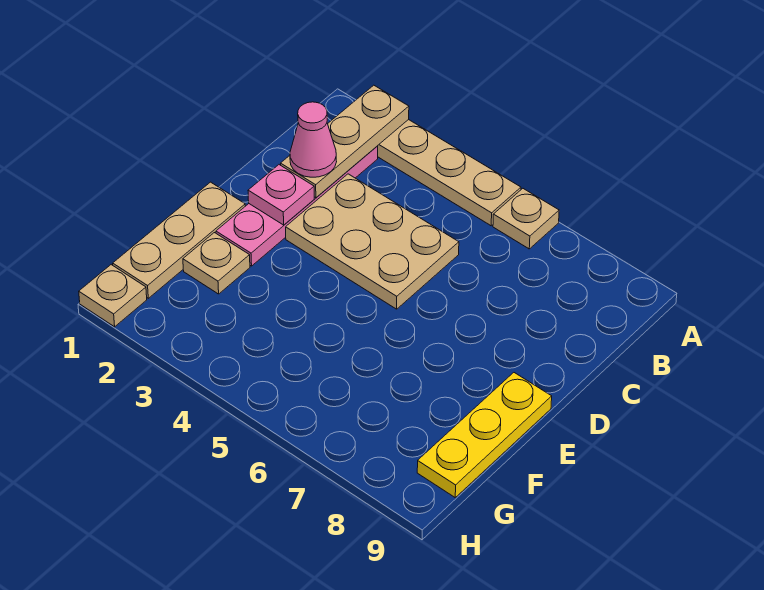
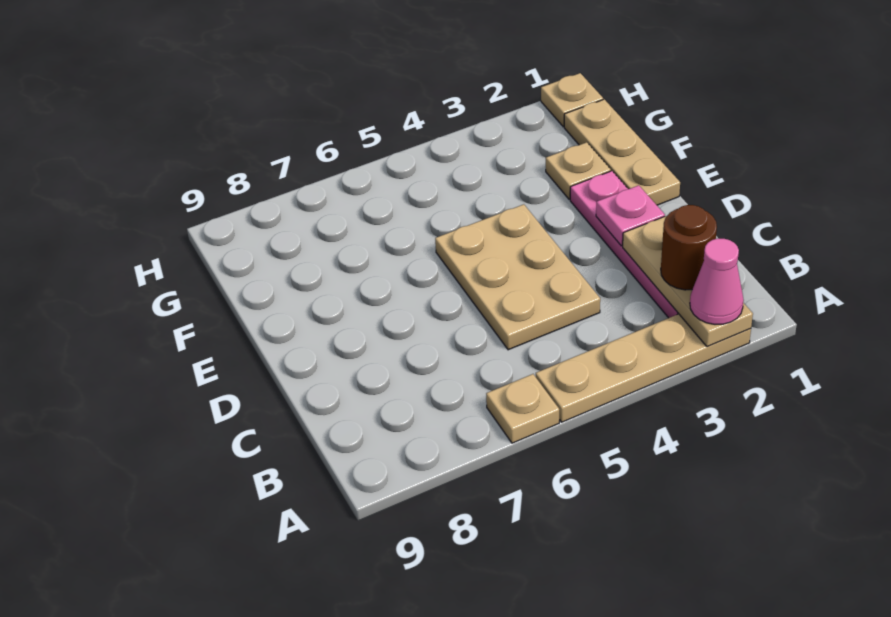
none -> brown 1x1 round brick [661,205,717,290]
pink 1x1 cone [290,102,337,177] -> pink 1x1 cone moved to [690,239,744,324]
tan 2x3 plate [286,174,459,309] -> tan 2x3 plate turned to [435,204,600,350]
yellow 1x3 plate [417,373,552,497] -> none

